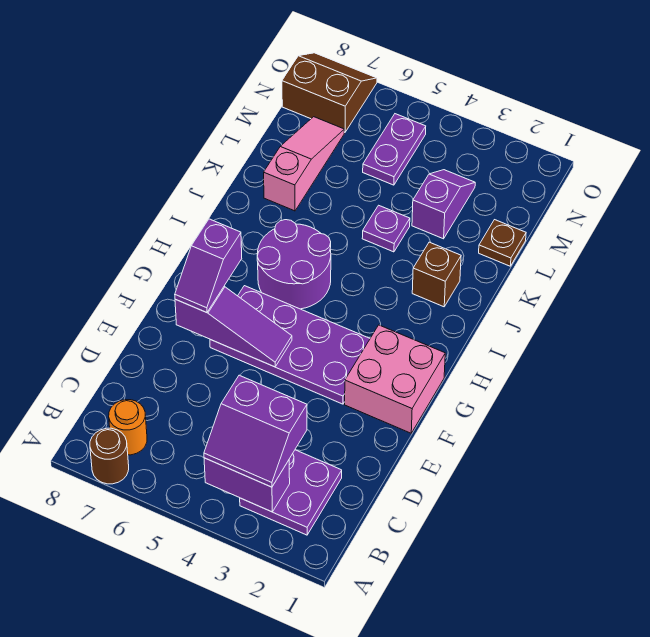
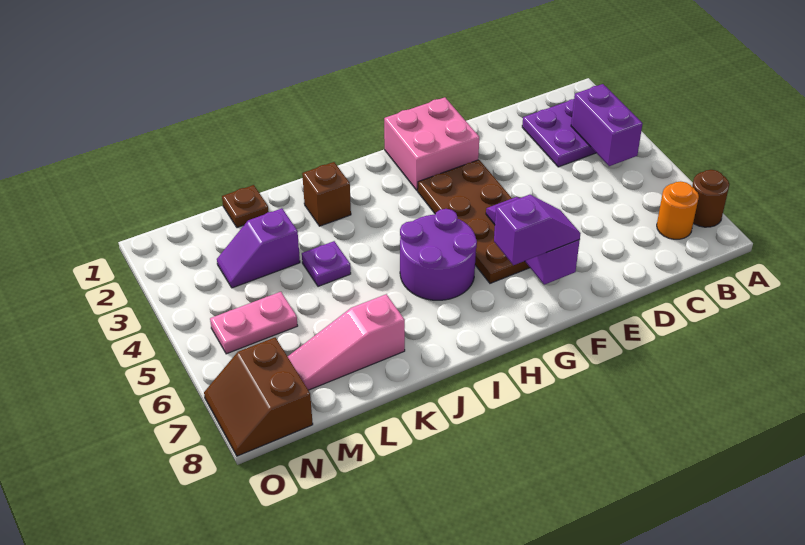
purple 2x2 slope [204,375,307,487] -> none
purple 2x4 plate [210,286,370,404] -> brown 2x4 plate [418,160,530,283]
purple 1x2 plate [363,114,426,185] -> pink 1x2 plate [210,292,298,354]

